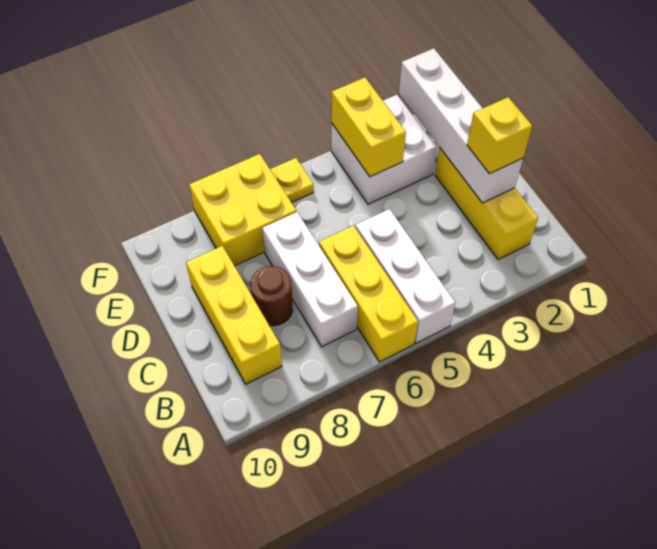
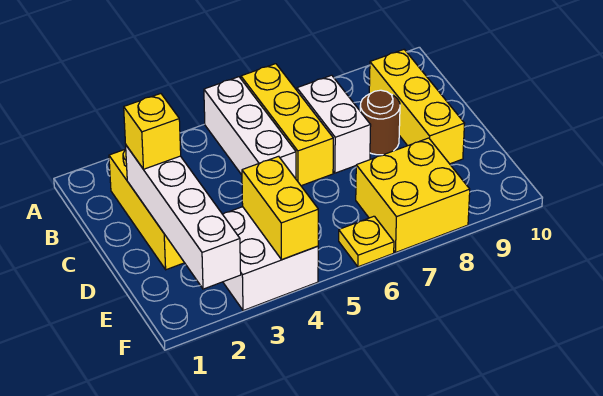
white 1x3 brick [262,212,358,347] -> white 1x2 brick [297,75,371,173]

